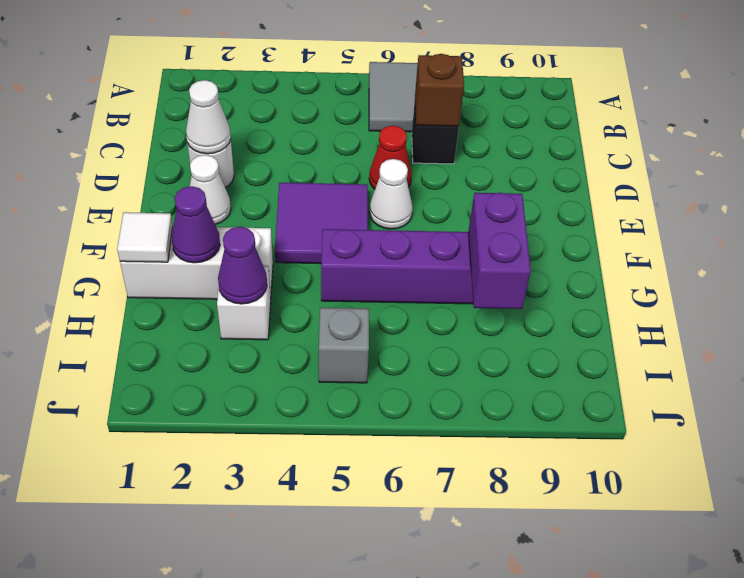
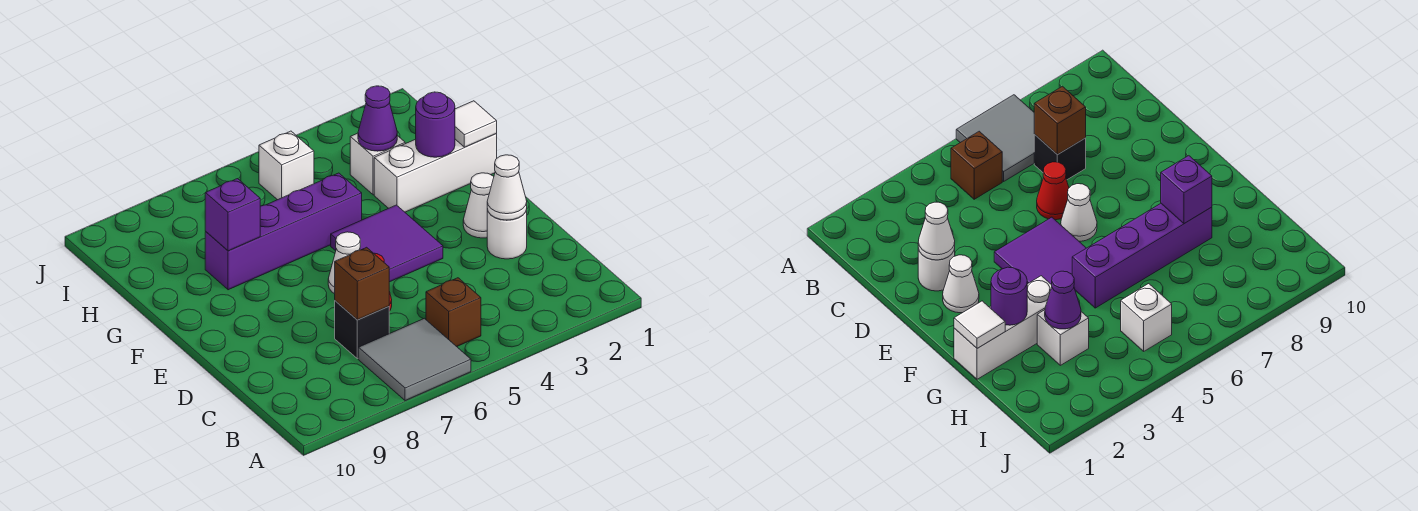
none -> brown 1x1 brick [426,278,481,347]
purple 1x1 cone [172,186,220,263] -> purple 1x1 round brick [416,92,455,157]
purple 1x2 brick [468,193,531,309] -> purple 1x1 brick [205,179,260,251]
grey 1x1 brick [319,308,369,383] -> white 1x1 brick [259,131,314,200]

